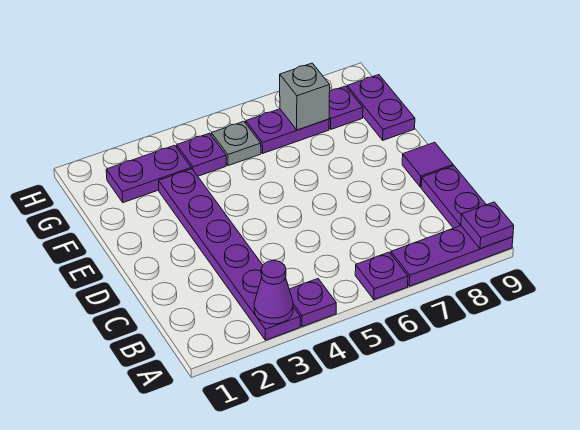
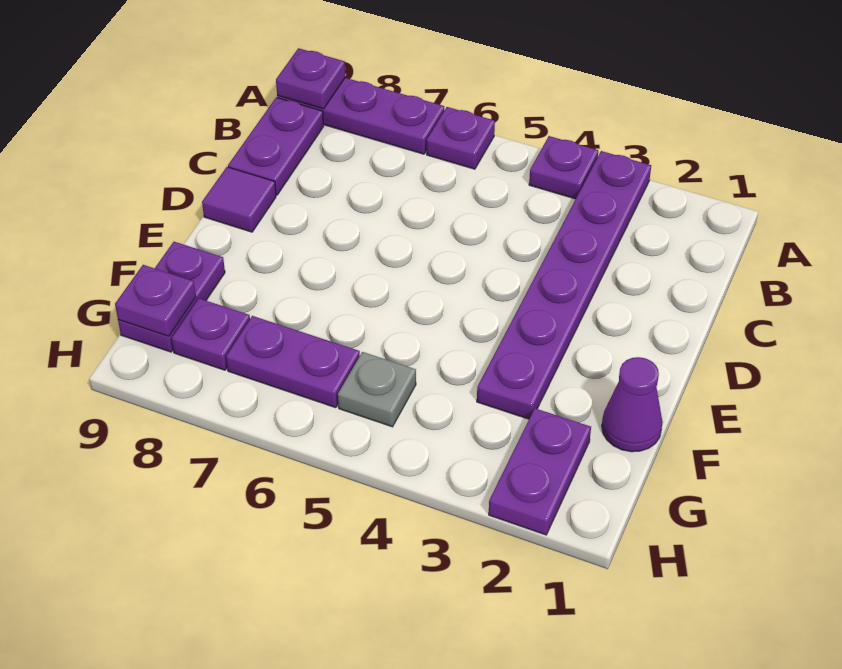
purple 1x1 cone [254,261,293,324] -> purple 1x1 cone moved to [602,357,663,452]
purple 1x2 plate [106,145,191,203] -> purple 1x2 plate turned to [489,408,591,535]
purple 1x1 plate [177,133,226,176] -> purple 1x1 plate moved to [115,265,196,336]
grey 1x1 brick [280,63,330,130] -> none

